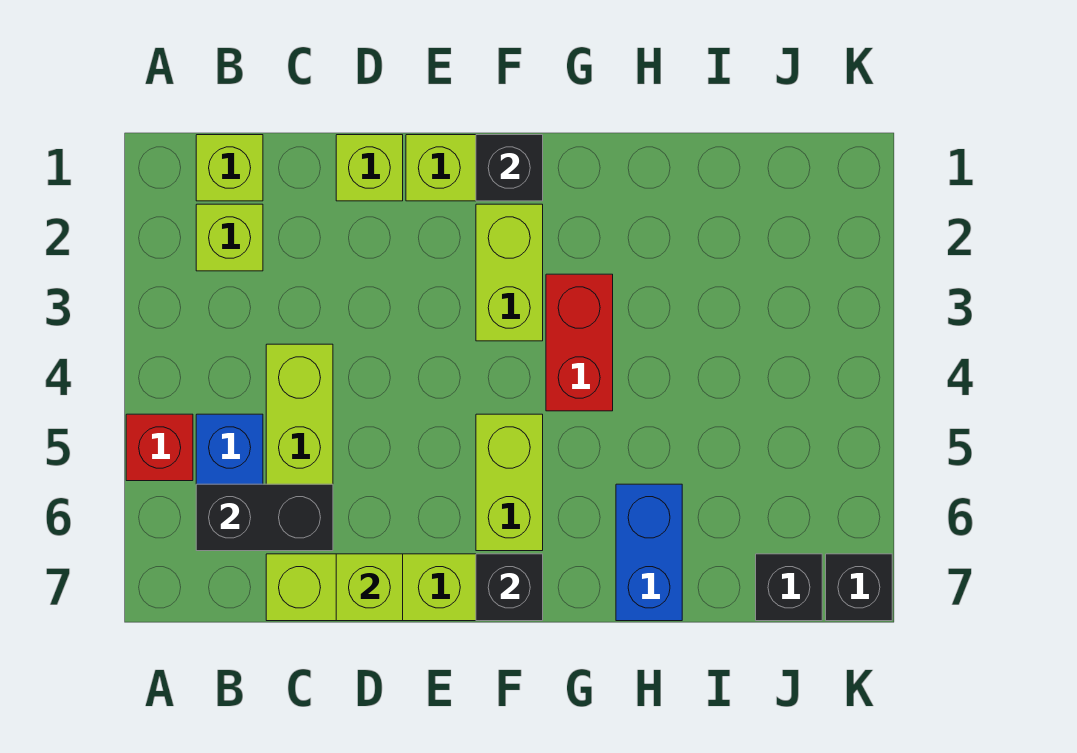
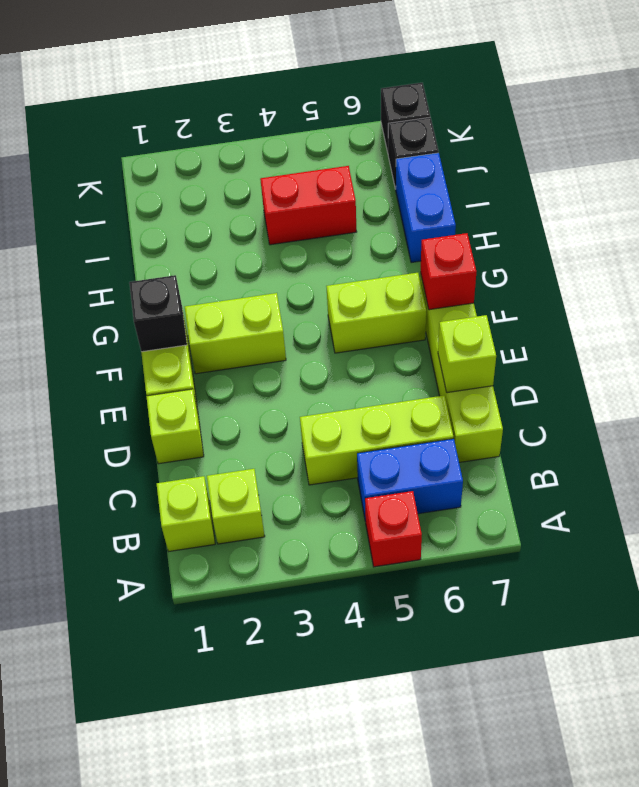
black 1x2 brick [196,484,333,551] -> none
black 1x1 brick [476,554,543,621] -> red 1x1 brick [420,233,476,310]
red 1x2 brick [546,274,613,411] -> red 1x2 brick moved to [260,166,357,245]
blue 1x2 brick [616,484,682,621] -> blue 1x2 brick turned to [396,153,456,263]

